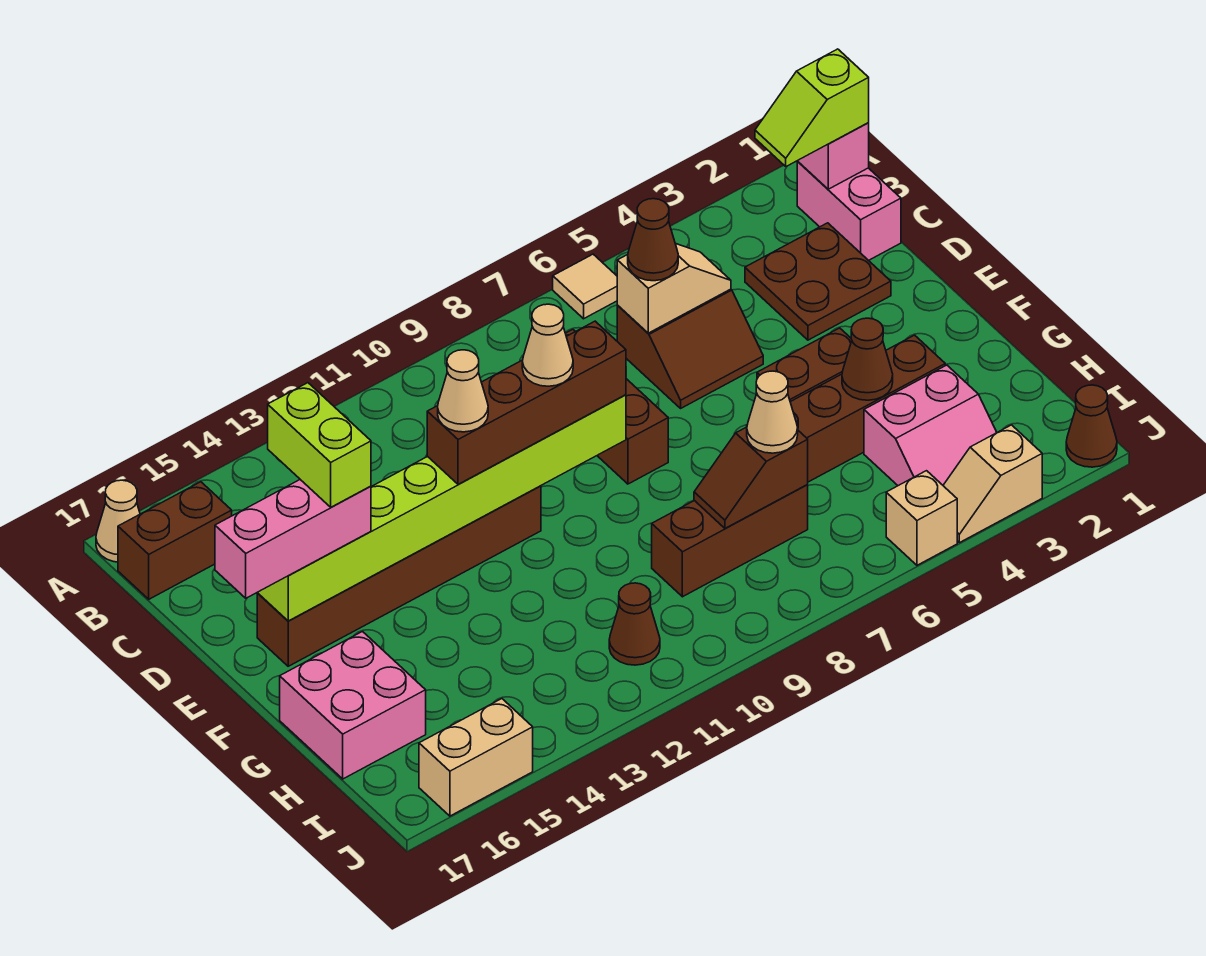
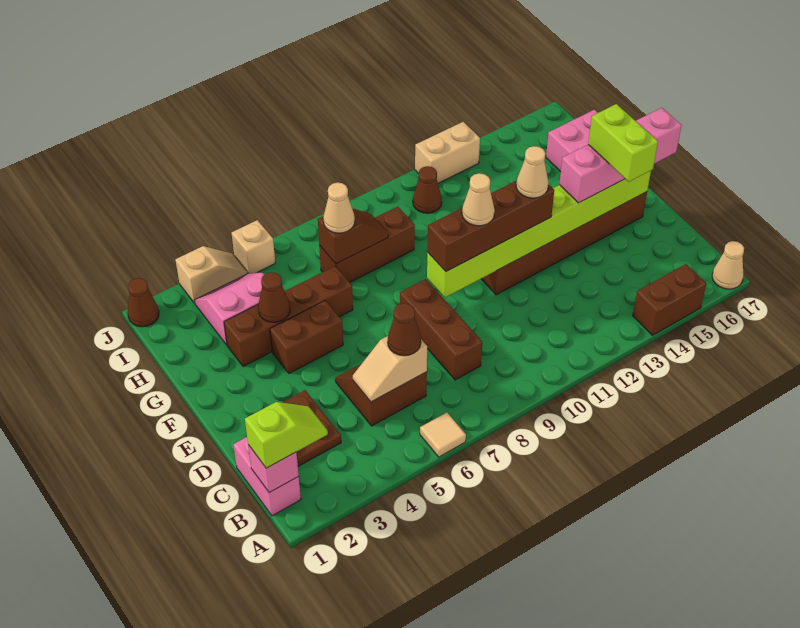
brown 1x2 brick [118,482,232,599] -> brown 1x2 brick moved to [633,264,706,335]
pink 1x3 brick [215,480,371,598] -> pink 1x4 brick [559,108,682,203]
tan 1x2 brick [419,699,533,816] -> tan 1x2 brick moved to [415,122,480,183]

